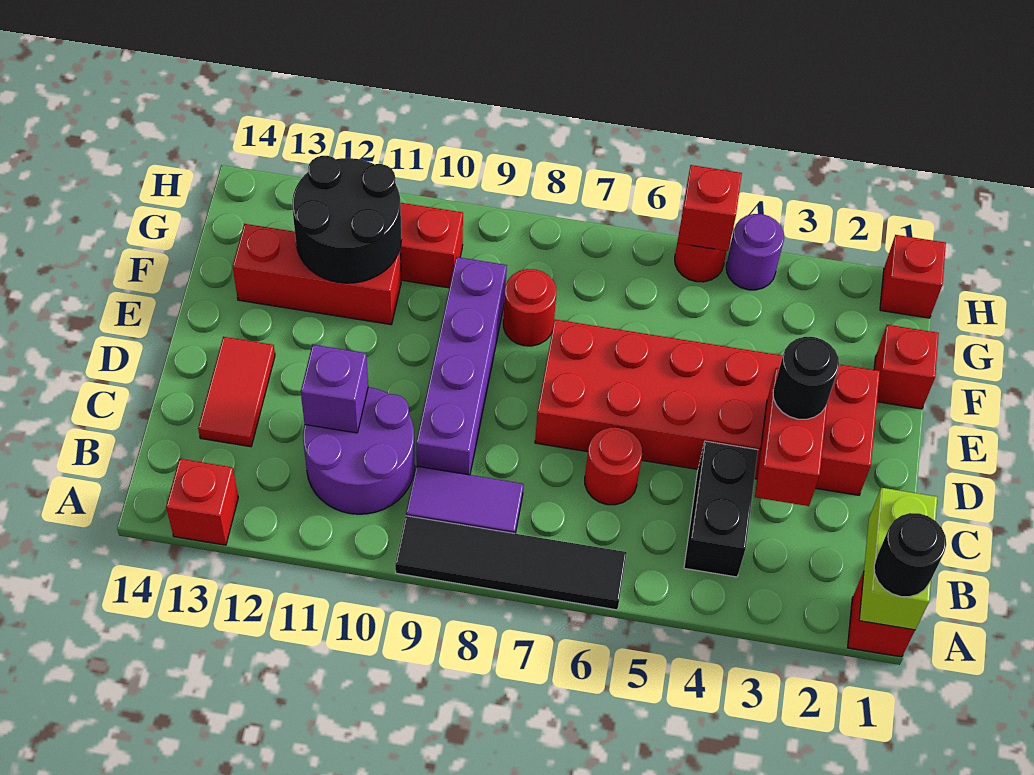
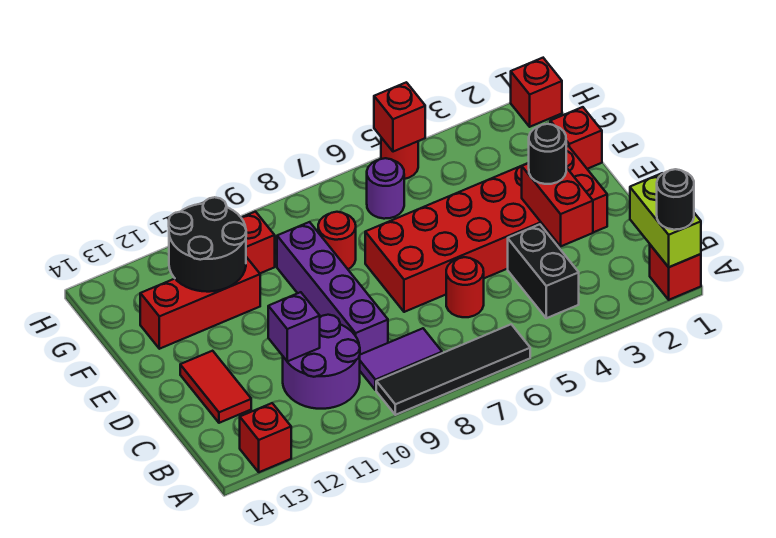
purple 1x1 round brick [726,214,784,290] -> purple 1x1 round brick moved to [367,158,404,219]

